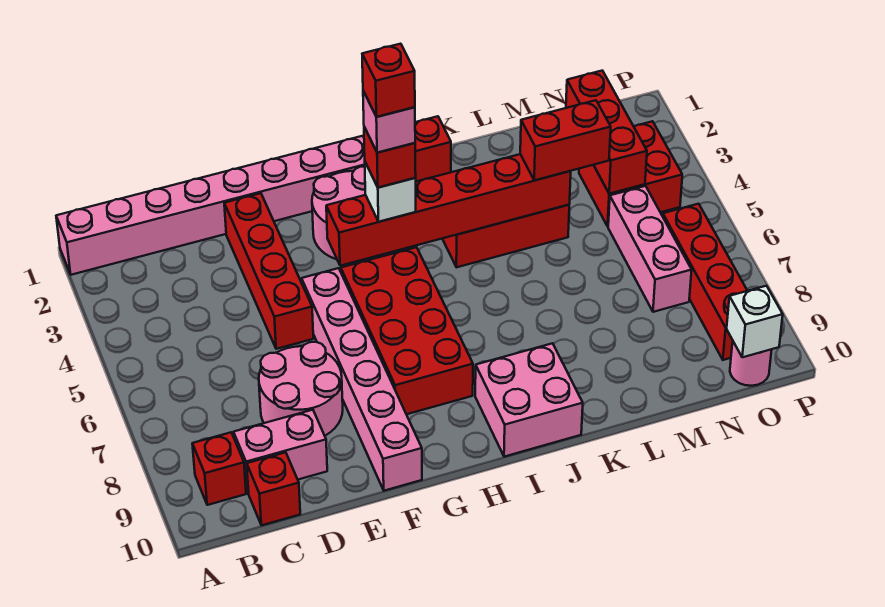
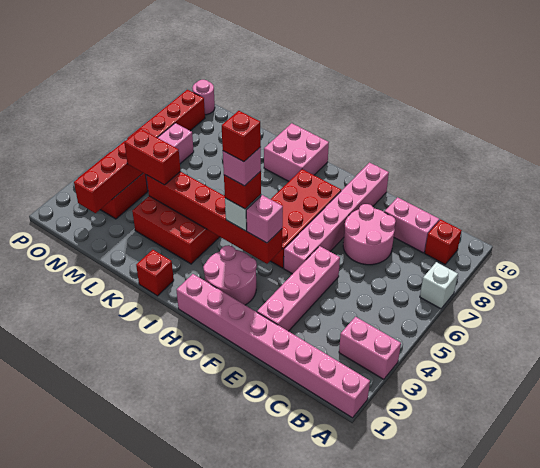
none -> pink 1x2 brick [339,317,401,379]
red 1x1 brick [247,452,300,525] -> none
red 1x4 brick [224,193,313,349] -> pink 1x4 brick [257,246,340,331]
none -> pink 1x1 brick [246,195,283,243]
white 1x1 brick [727,286,783,357] -> white 1x1 brick moved to [420,262,458,309]

